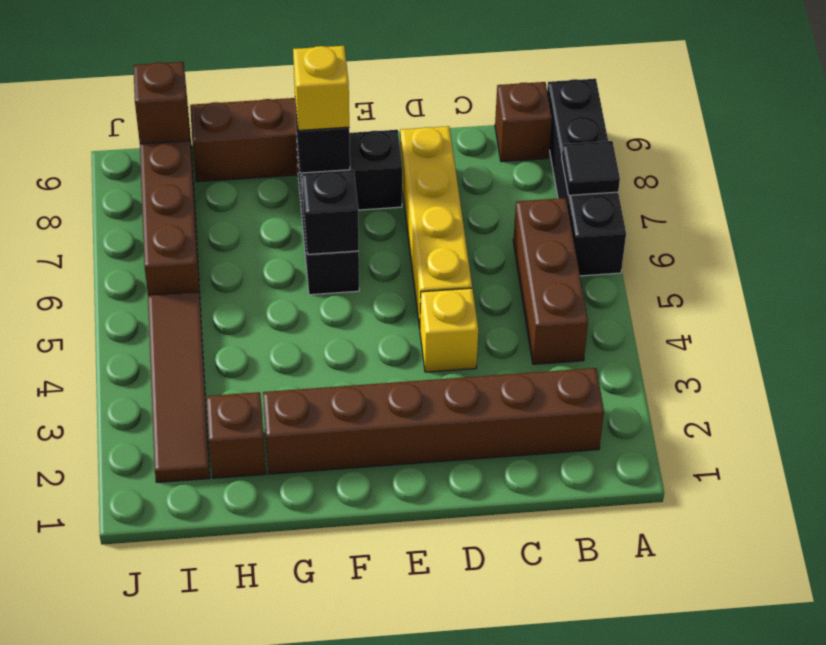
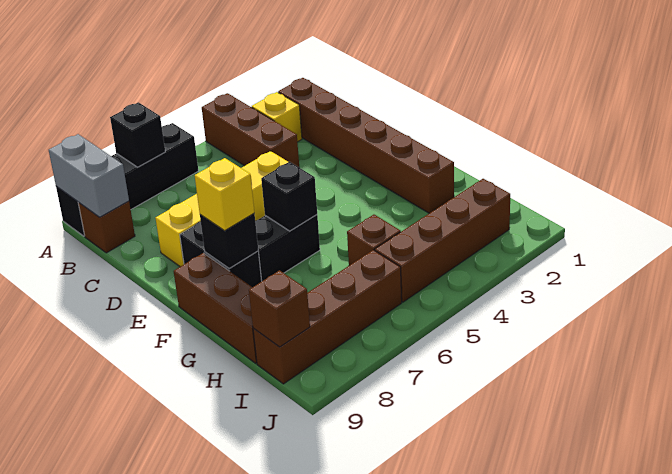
black 1x1 tile [562,141,620,195] -> black 1x1 brick [110,102,165,167]
none -> grey 1x2 brick [49,134,129,217]
brown 1x3 brick [513,198,588,364] -> brown 1x3 brick turned to [202,93,299,167]
yellow 1x1 brick [420,288,478,372] -> yellow 1x1 brick moved to [252,92,302,142]
brown 1x1 brick [206,392,266,478] -> brown 1x1 brick moved to [347,215,401,265]
brown 1x4 tile [148,292,210,482] -> brown 1x4 brick [375,179,510,302]

